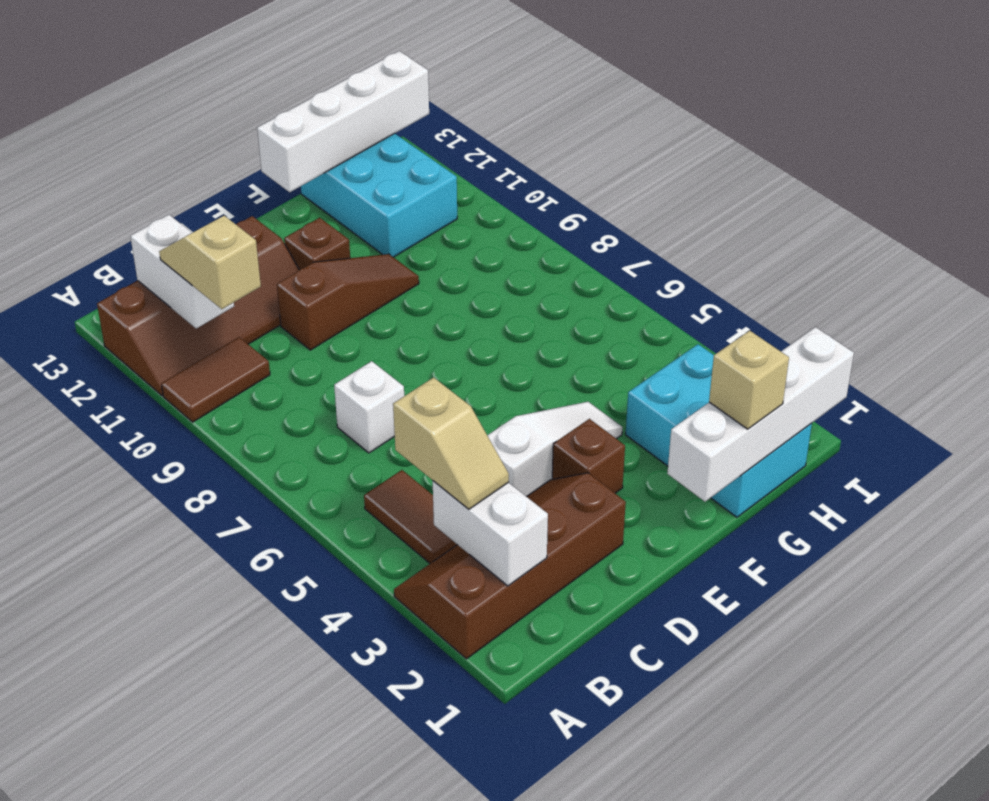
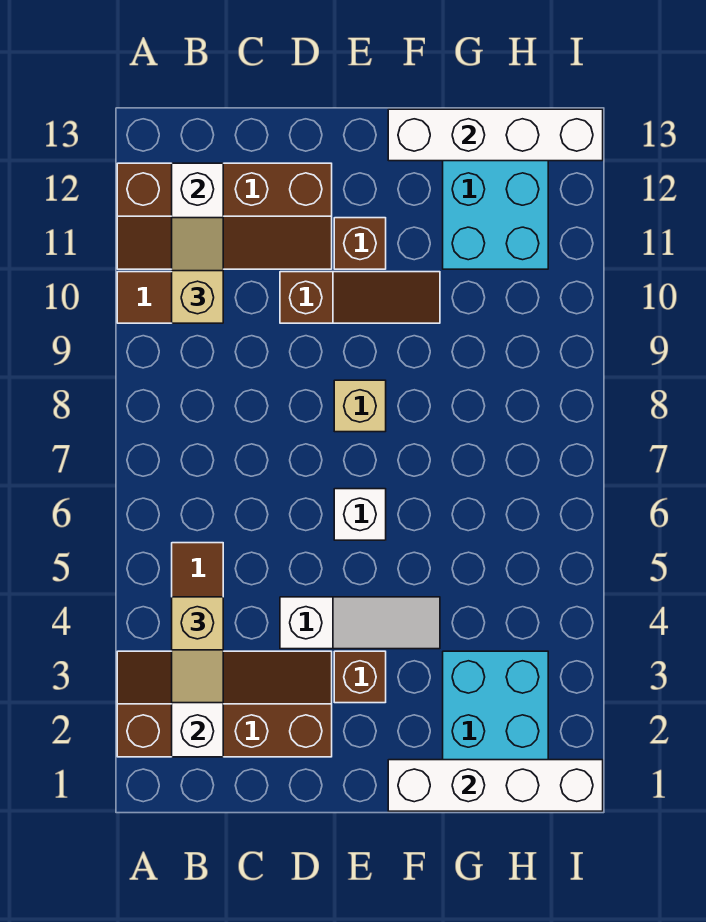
white 1x1 brick [334,361,404,453] -> white 1x1 brick moved to [334,489,386,540]
tan 1x1 brick [709,331,789,429] -> tan 1x1 brick moved to [334,380,386,432]

